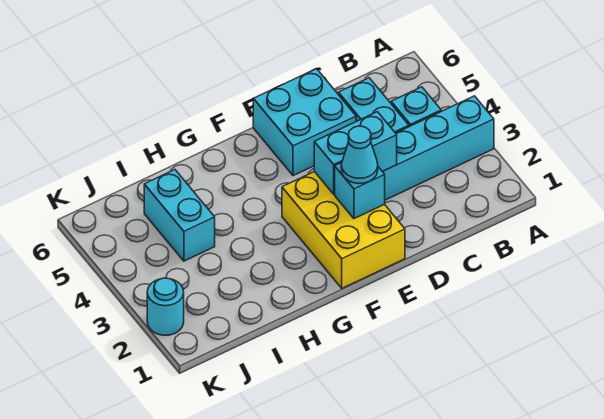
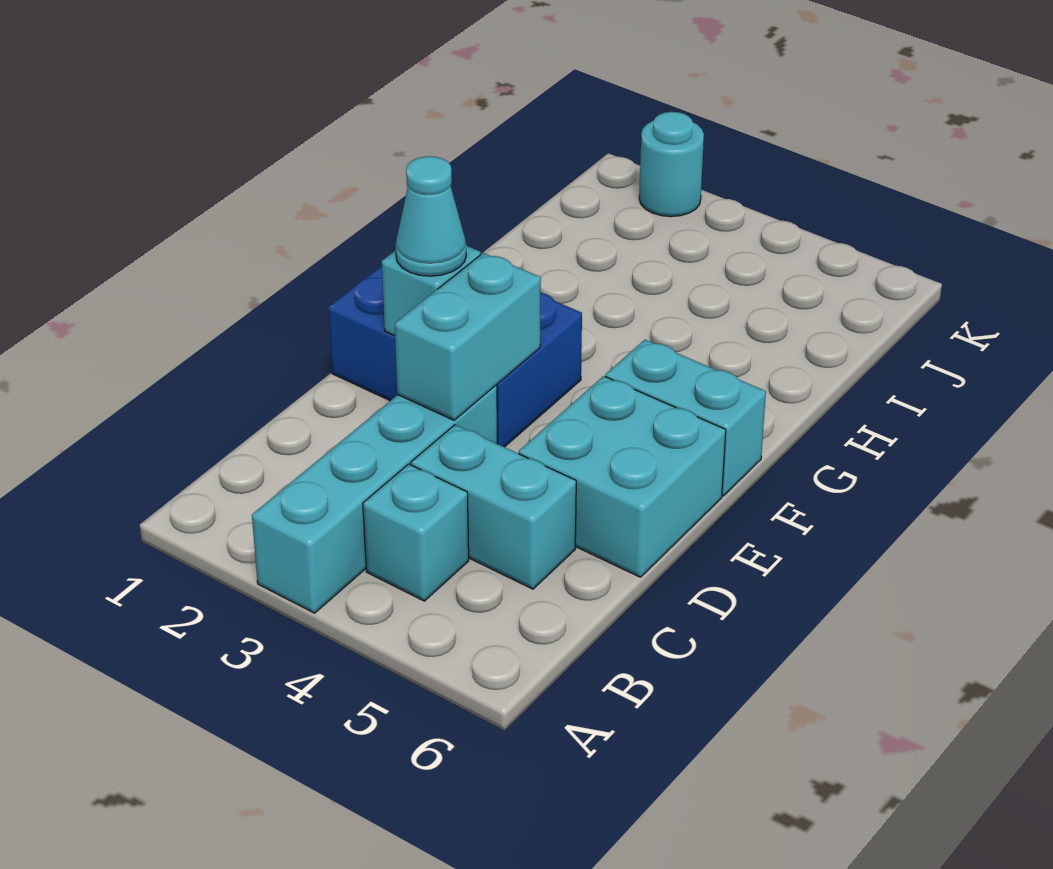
yellow 2x3 brick [282,172,405,288] -> blue 2x3 brick [328,266,582,447]
cyan 1x2 brick [144,170,215,261] -> cyan 1x2 brick moved to [605,340,766,496]

